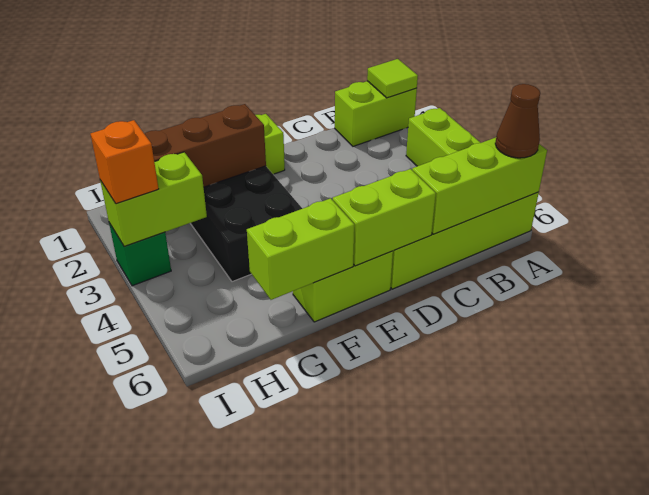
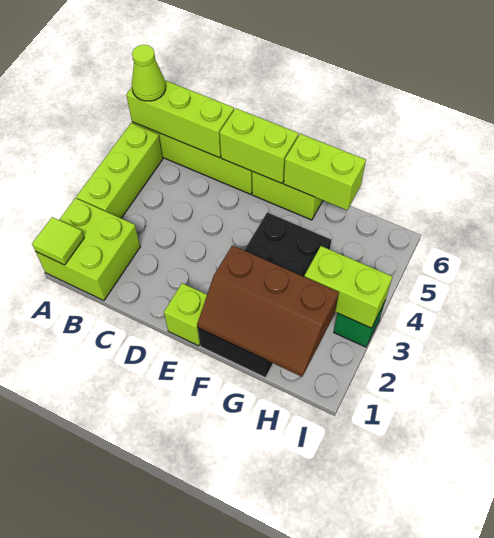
lime 1x2 brick [335,81,417,146] -> lime 2x2 brick [36,198,140,301]
brown 1x1 cone [495,84,540,158] -> lime 1x1 cone [132,45,166,101]
orange 1x1 brick [91,120,158,204] -> none

